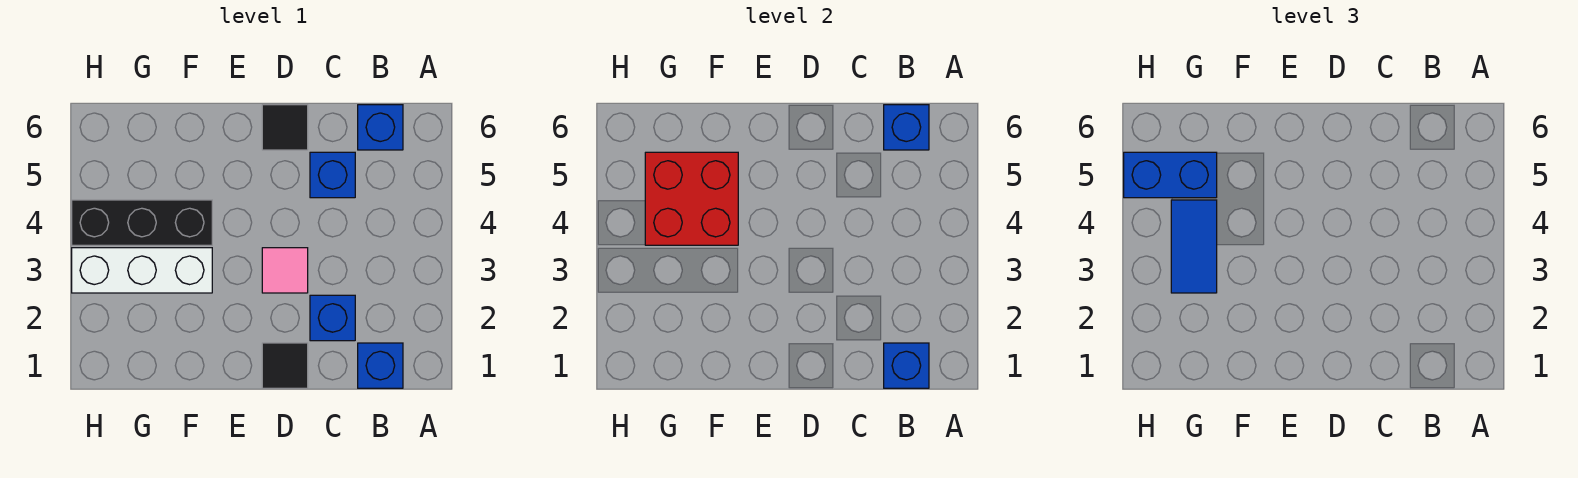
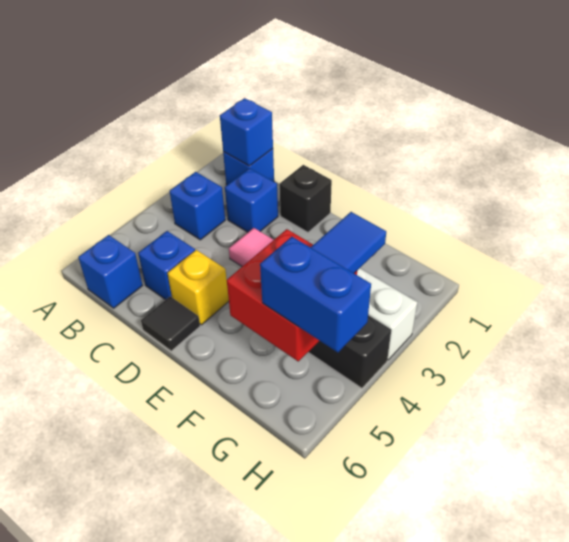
blue 1x1 brick [884,105,929,150] -> blue 1x1 brick moved to [170,172,225,240]
black 1x1 tile [262,343,308,388] -> black 1x1 brick [280,165,332,232]
none -> yellow 1x1 brick [168,250,229,325]

